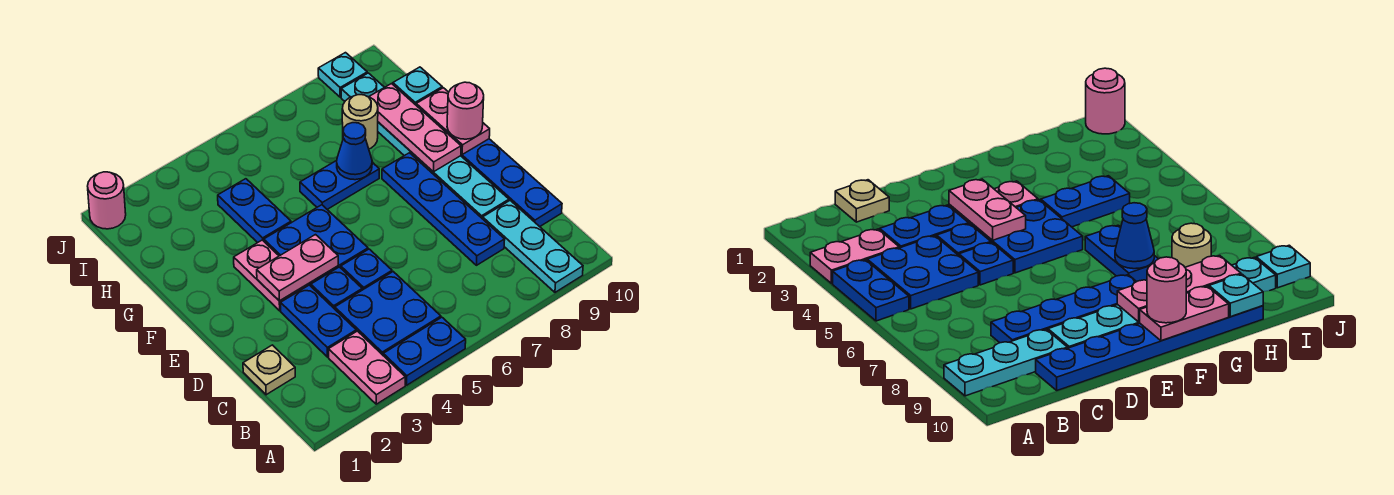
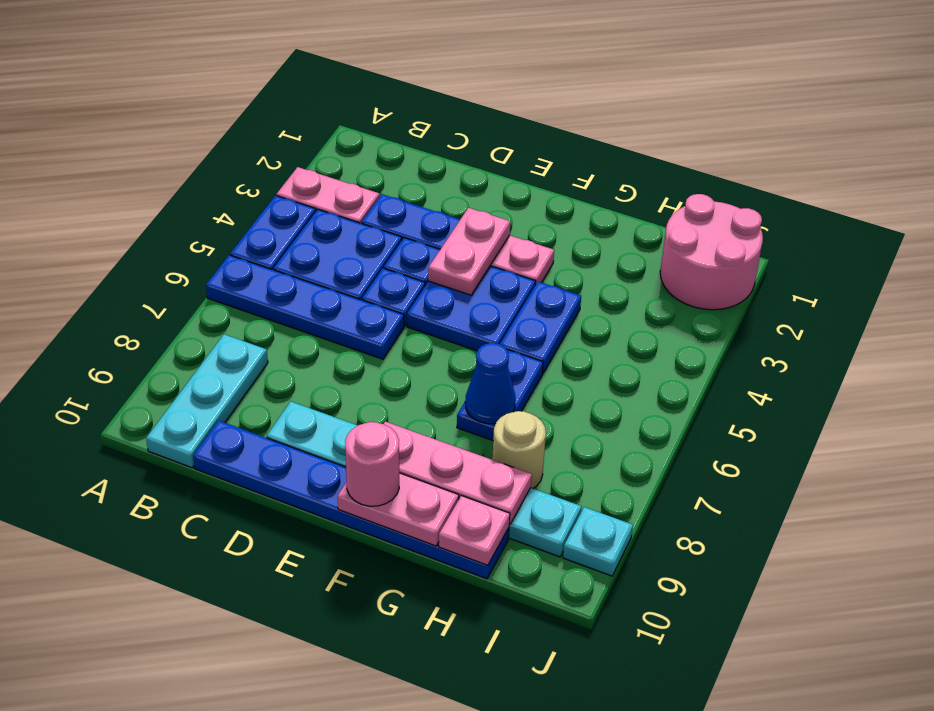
cyan 1x3 plate [483,201,583,292] -> cyan 1x3 plate turned to [146,334,268,468]
tan 1x1 plate [243,345,295,395] -> none
blue 1x4 plate [382,153,505,265] -> blue 1x4 plate moved to [206,255,404,359]
blue 1x2 plate [218,179,291,243] -> blue 1x2 plate turned to [500,282,581,373]
cyan 1x1 plate [393,67,442,105] -> pink 1x1 plate [439,496,510,565]
pink 1x1 round brick [88,172,126,229] -> pink 2x2 round brick [660,194,763,310]

